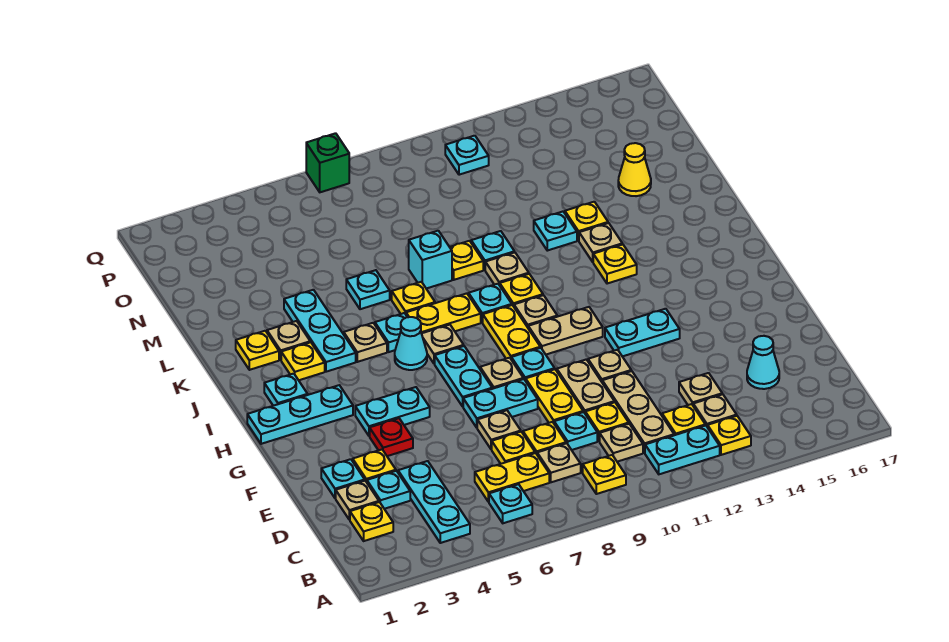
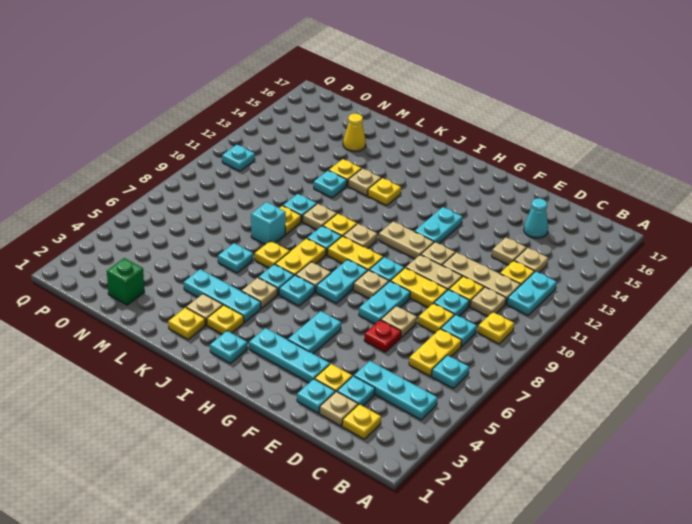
yellow 1x1 plate [708,416,751,455] -> none
tan 1x1 plate [537,443,581,482] -> cyan 1x1 plate [441,315,477,347]
yellow 1x1 plate [492,432,535,464] -> none
red 1x1 plate [370,418,413,456] -> red 1x1 plate moved to [364,320,401,352]
cyan 1x2 plate [435,346,492,406] -> cyan 1x2 plate turned to [316,260,368,303]
cyan 1x3 plate [247,385,353,444] -> cyan 1x3 plate turned to [249,328,330,383]
tan 1x2 plate [528,307,603,354] -> tan 1x2 plate turned to [379,221,434,259]
cyan 1x1 cone [395,317,427,370] -> cyan 1x1 plate [279,275,315,306]
green 1x1 brick [306,133,349,192] -> green 1x1 brick moved to [107,258,144,305]

